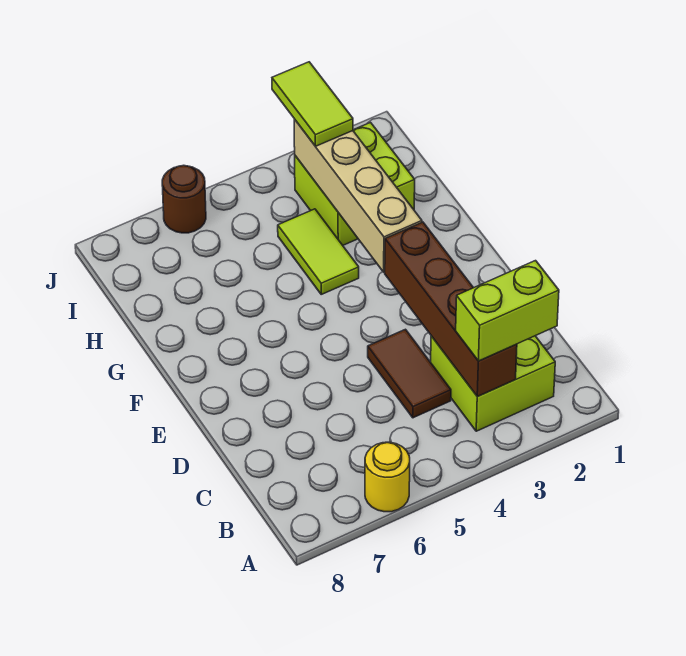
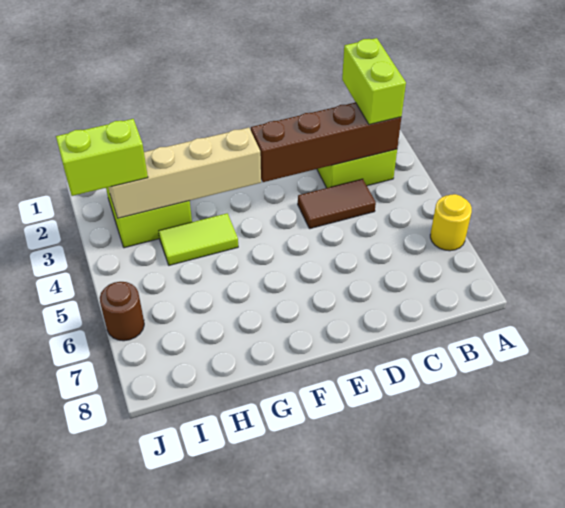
lime 1x2 tile [272,62,353,146] -> lime 1x2 brick [56,119,148,196]

